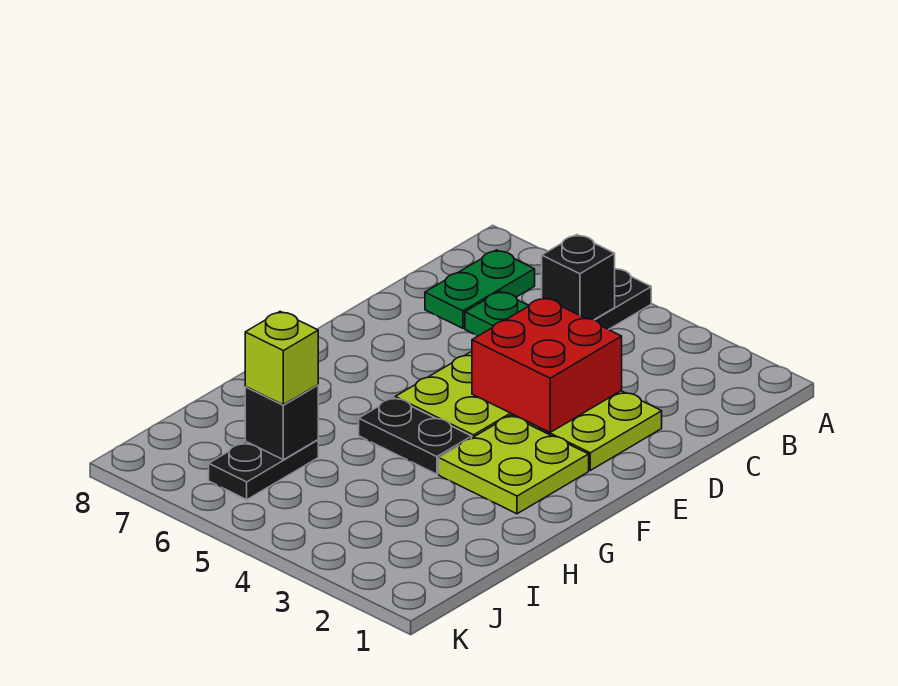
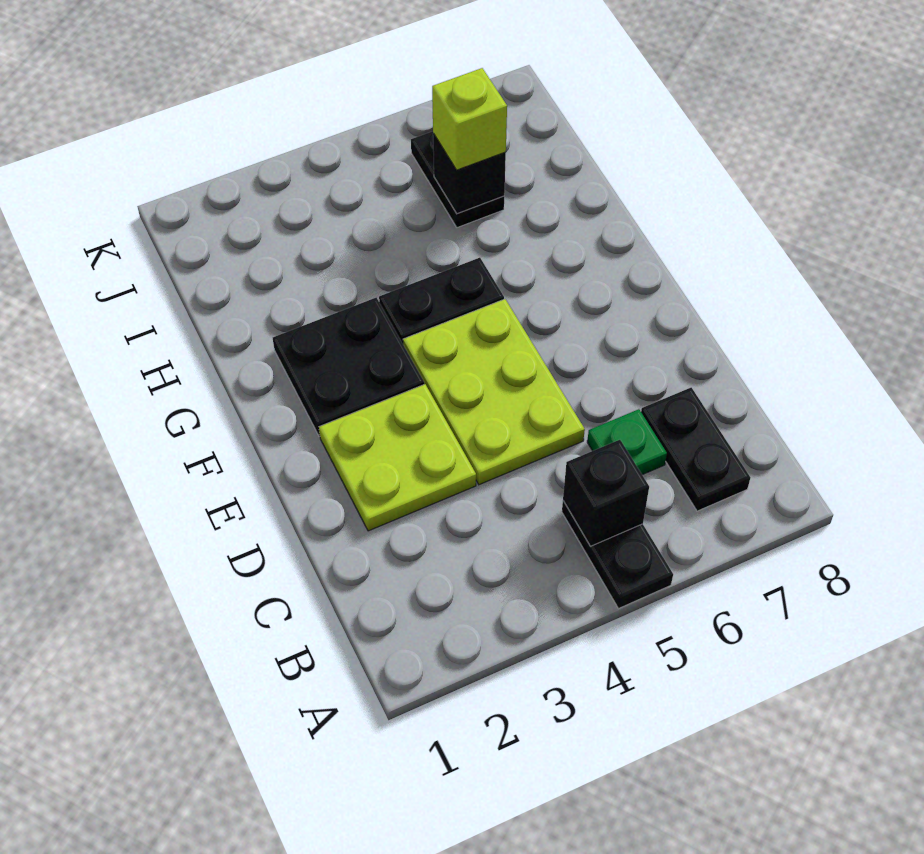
green 1x2 plate [425,250,535,328] -> black 1x2 plate [641,388,750,511]
red 2x2 brick [472,298,622,432] -> none
lime 2x2 plate [439,416,589,514] -> black 2x2 plate [273,298,424,437]

